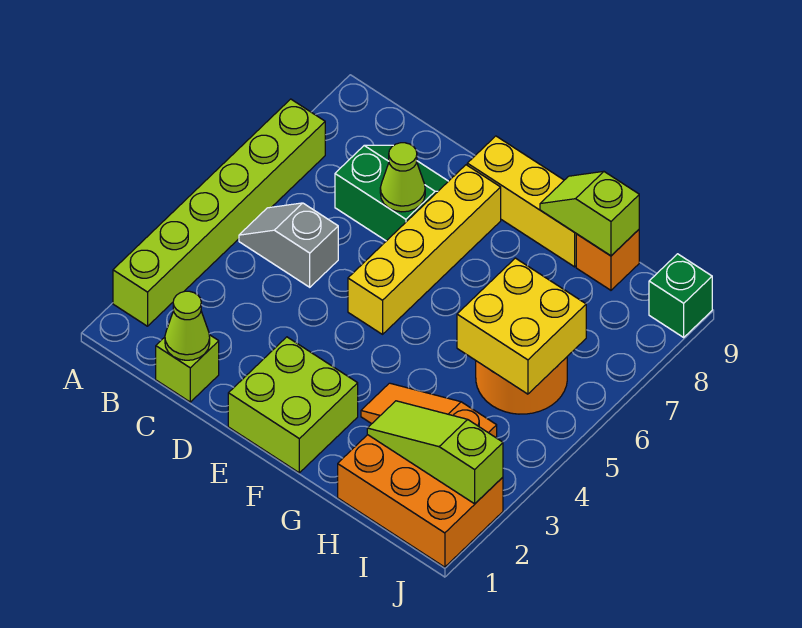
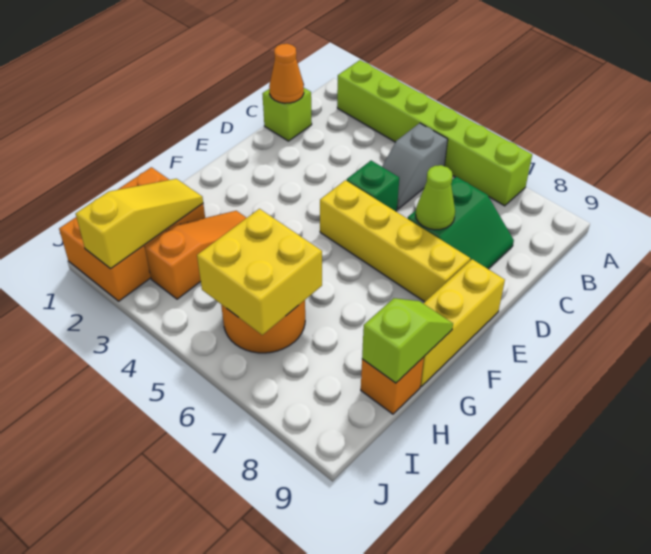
grey 1x2 slope [239,203,338,287] -> grey 1x2 slope turned to [382,123,448,209]
lime 1x1 cone [165,291,210,360] -> orange 1x1 cone [269,44,304,103]
lime 2x2 brick [228,337,358,473] -> none
lime 1x3 slope [367,401,503,504] -> yellow 1x3 slope [76,179,203,269]
green 1x1 brick [649,254,712,337] -> green 1x1 brick moved to [347,161,399,211]

